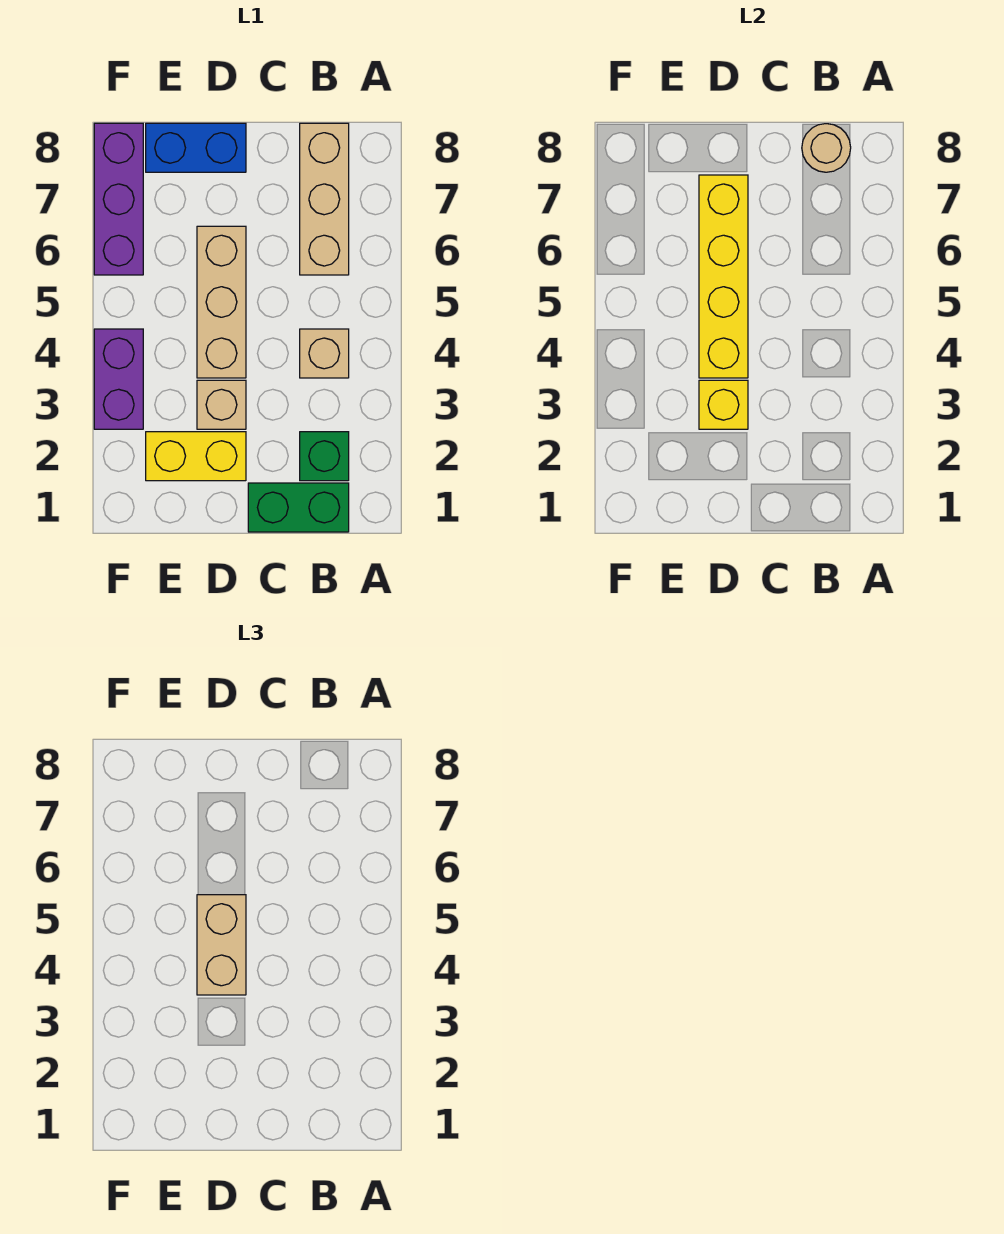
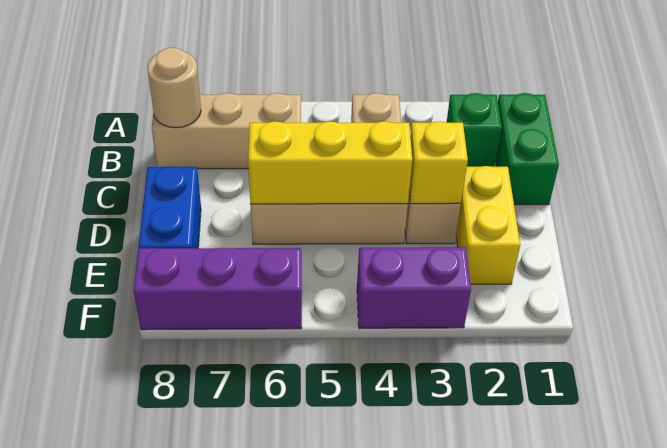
yellow 1x4 brick [699,175,748,378] -> yellow 1x3 brick [248,121,412,204]
tan 1x2 brick [197,895,246,995] -> none

